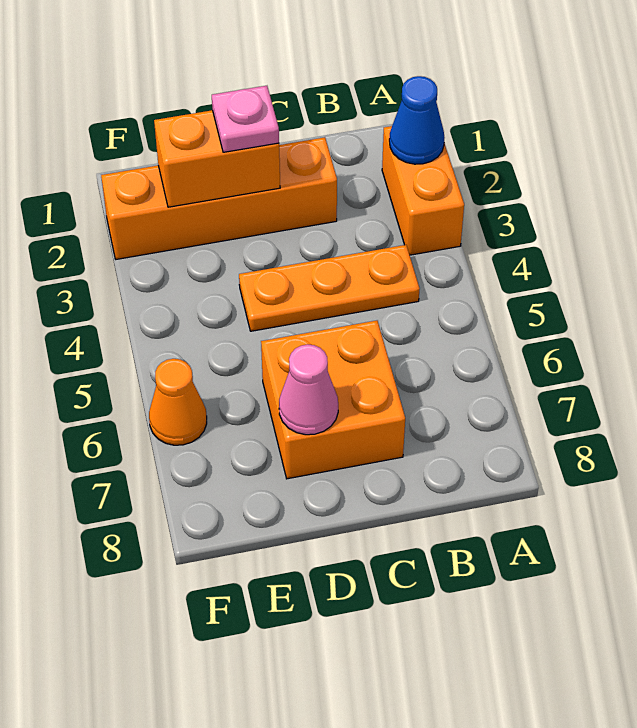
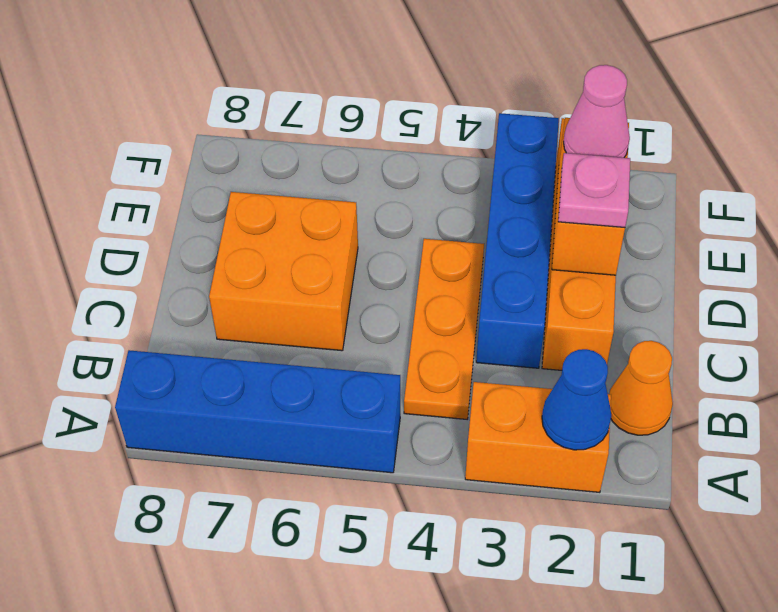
none -> blue 1x4 brick [115,350,400,473]
none -> blue 1x4 brick [476,113,559,368]
pink 1x1 cone [279,344,338,435] -> pink 1x1 cone moved to [563,65,630,158]
orange 1x1 cone [149,359,207,445] -> orange 1x1 cone moved to [609,341,673,435]

